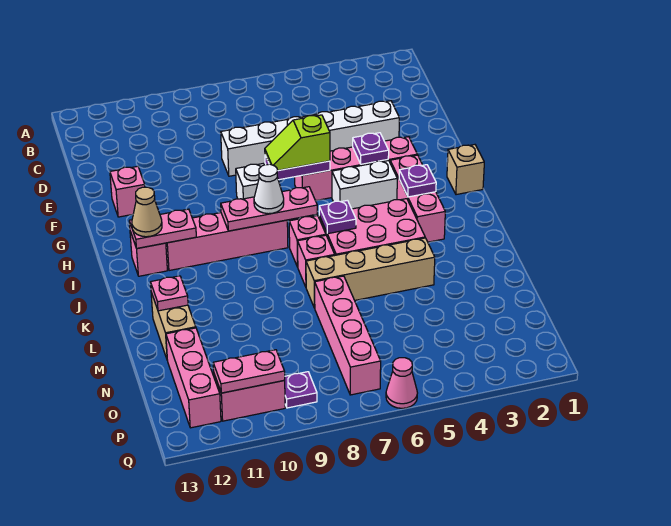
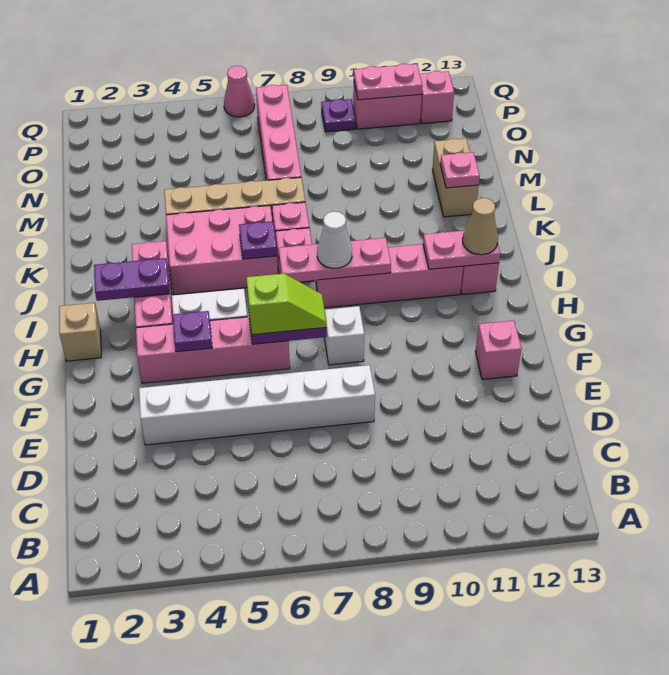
purple 1x1 plate [399,165,436,197] -> purple 1x2 plate [94,258,170,301]
pink 1x3 brick [166,328,221,428] -> pink 1x1 brick [420,71,454,124]

